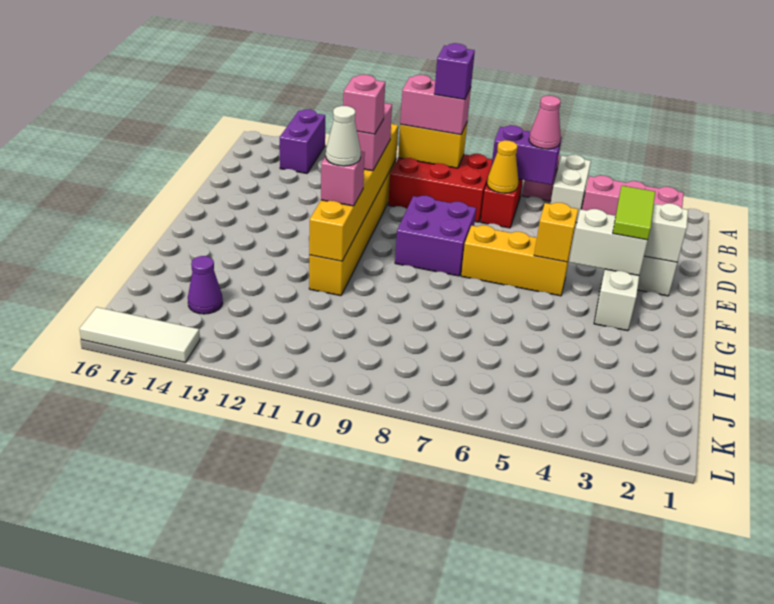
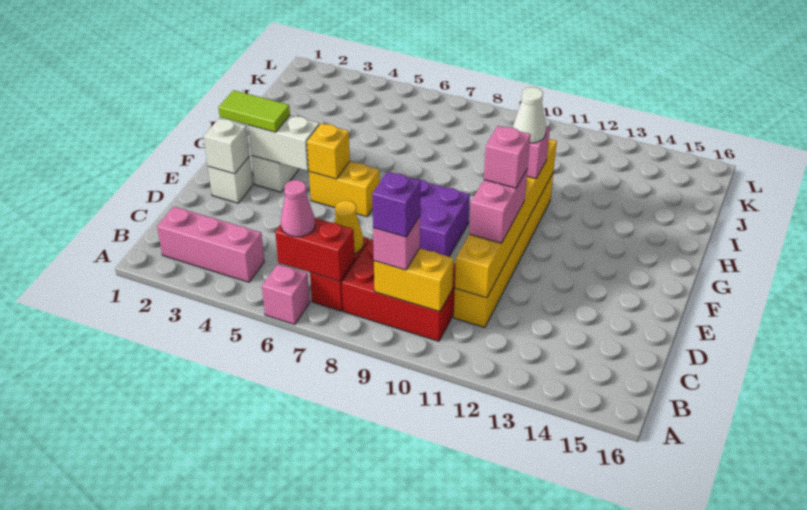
white 1x2 brick [551,155,591,223] -> none
purple 1x2 brick [280,109,325,173] -> none
purple 1x2 brick [491,125,562,185] -> red 1x2 brick [275,218,355,281]
pink 1x2 brick [400,75,471,135] -> pink 1x1 brick [373,216,420,270]
lime 1x2 tile [613,186,655,240] -> lime 1x2 tile turned to [218,90,290,132]
yellow 1x3 brick [461,225,571,296] -> yellow 1x2 brick [309,162,379,217]
purple 1x1 cone [188,256,223,314] -> none
white 1x3 tile [79,307,200,362] -> none

